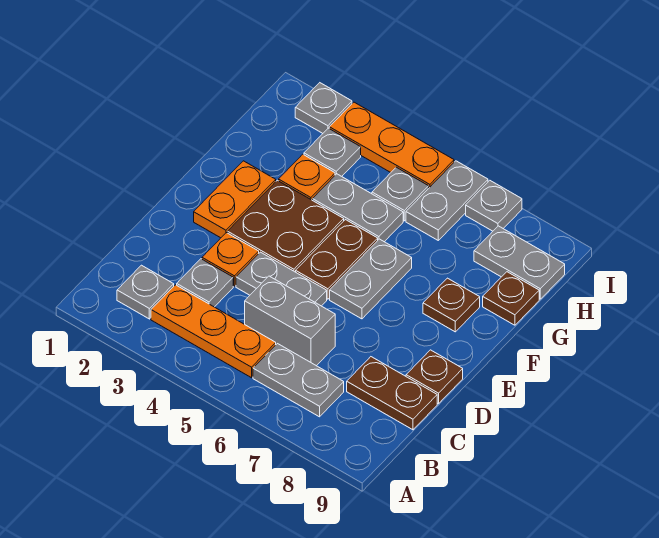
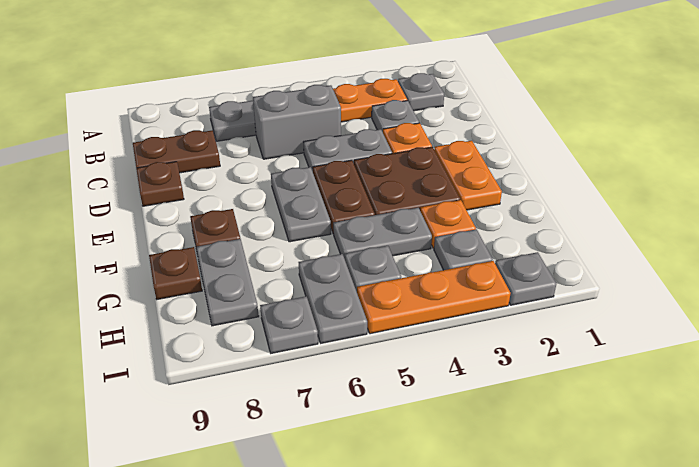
grey 1x2 plate [474,226,565,299] -> grey 1x2 plate turned to [196,239,259,326]

